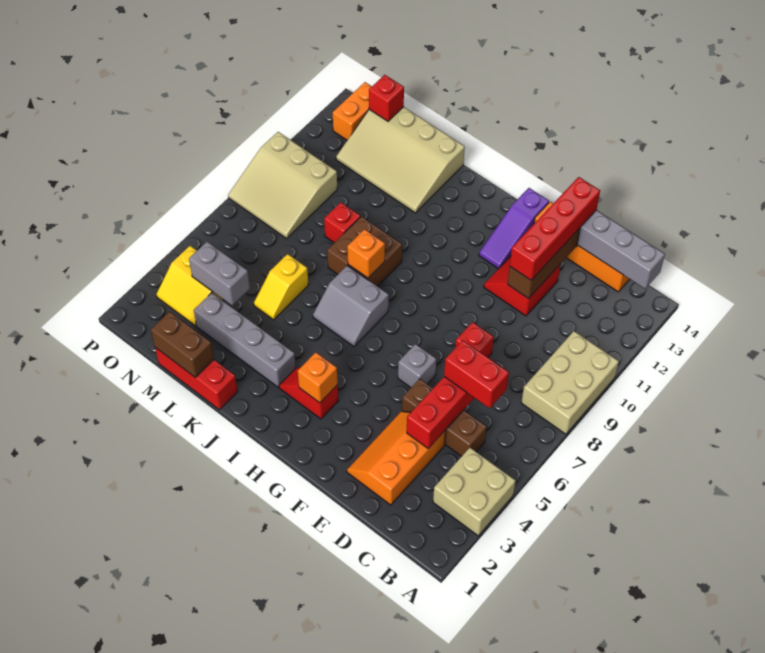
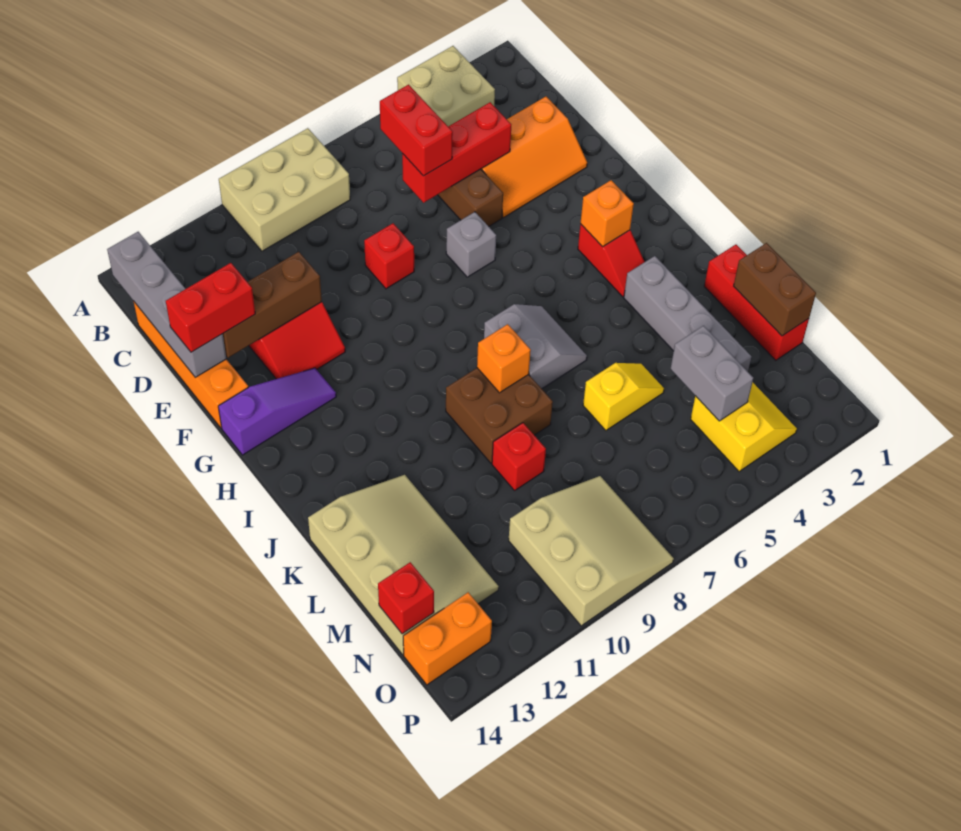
red 1x4 brick [510,177,600,280] -> red 1x2 brick [166,263,255,352]

